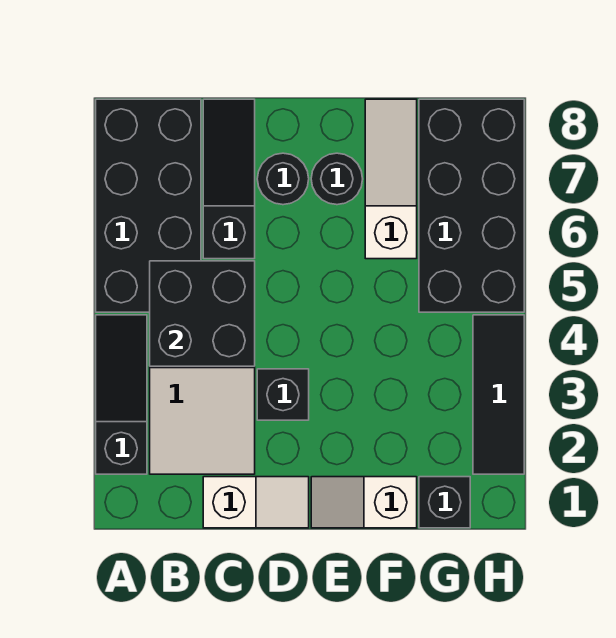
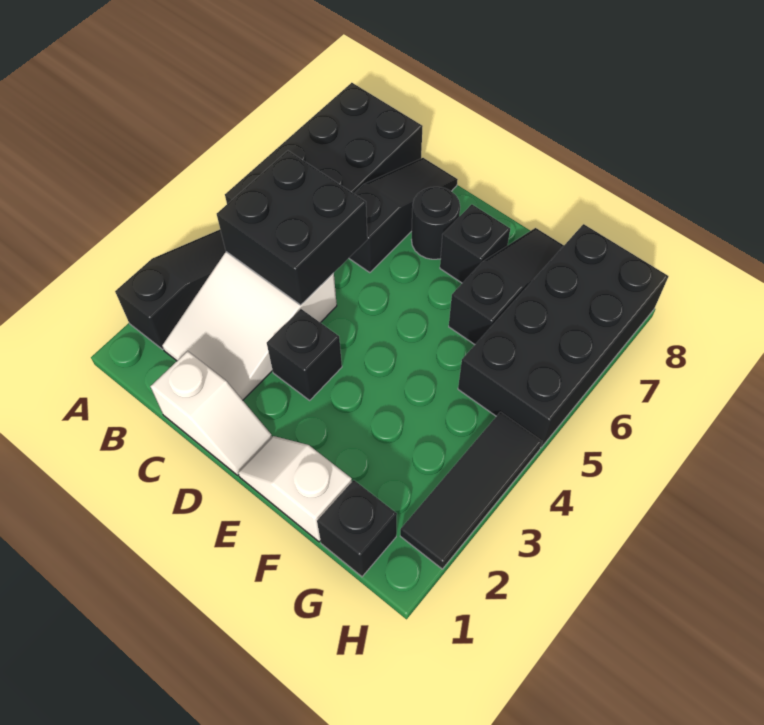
black 1x1 round brick [311,153,363,205] -> black 1x1 brick [440,204,510,283]
white 1x3 slope [365,99,417,259] -> black 1x3 slope [449,228,564,345]

